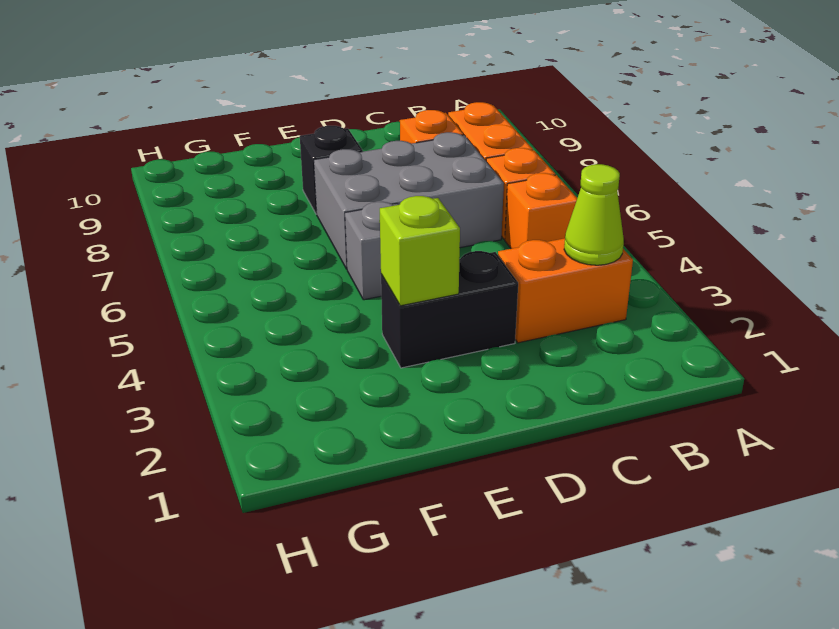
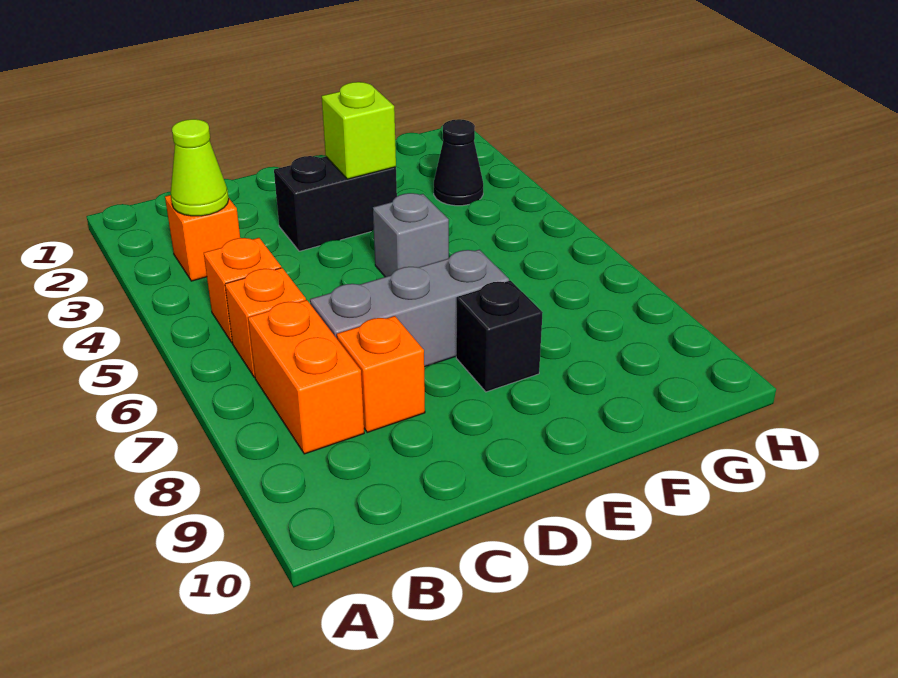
orange 1x2 brick [498,238,633,343] -> orange 1x1 brick [165,195,240,281]
grey 2x3 brick [314,132,504,269] -> grey 1x3 brick [310,250,509,367]
none -> black 1x1 cone [434,119,483,206]

